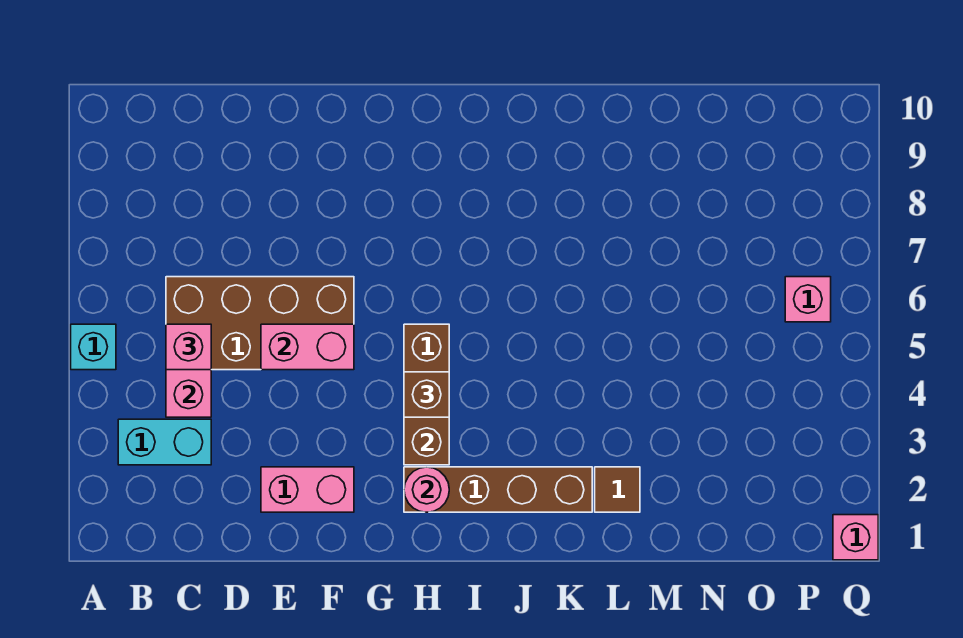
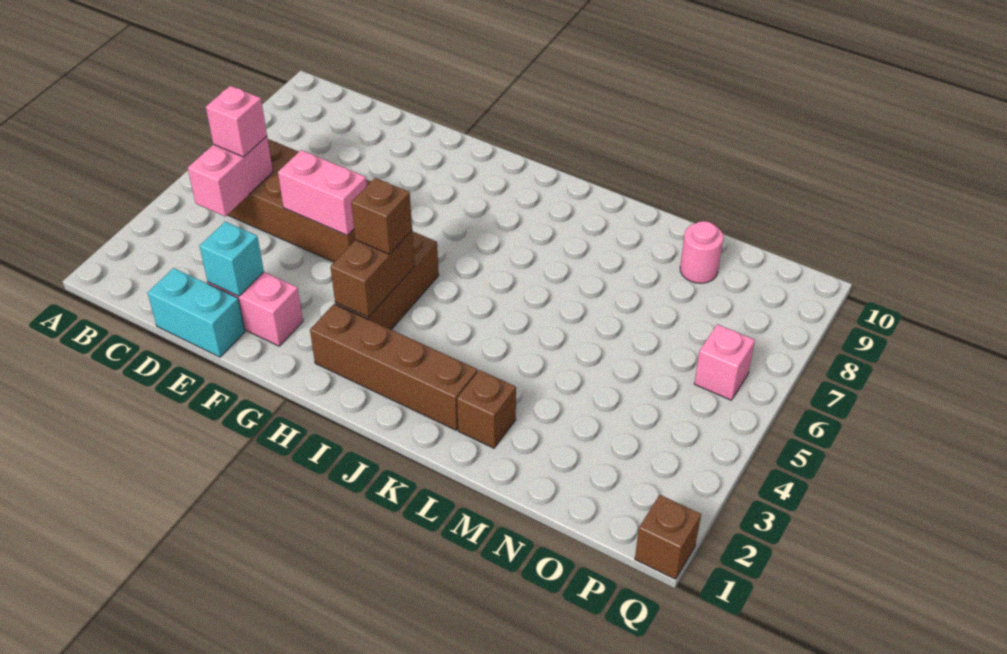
cyan 1x1 brick [71,324,116,370] -> cyan 1x1 brick moved to [200,222,264,296]
cyan 1x2 brick [118,419,211,465] -> cyan 1x2 brick moved to [148,268,245,357]
pink 1x1 round brick [404,467,449,512] -> pink 1x1 round brick moved to [680,221,723,283]
brown 1x1 tile [595,467,640,512] -> brown 1x1 brick [457,370,516,448]
pink 1x1 brick [833,515,878,560] -> brown 1x1 brick [635,495,701,579]

